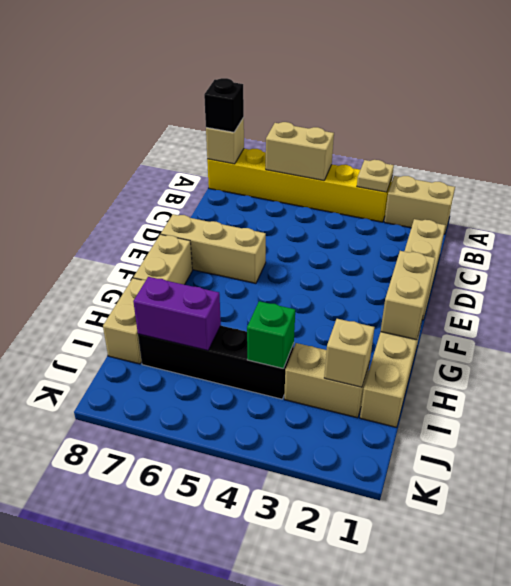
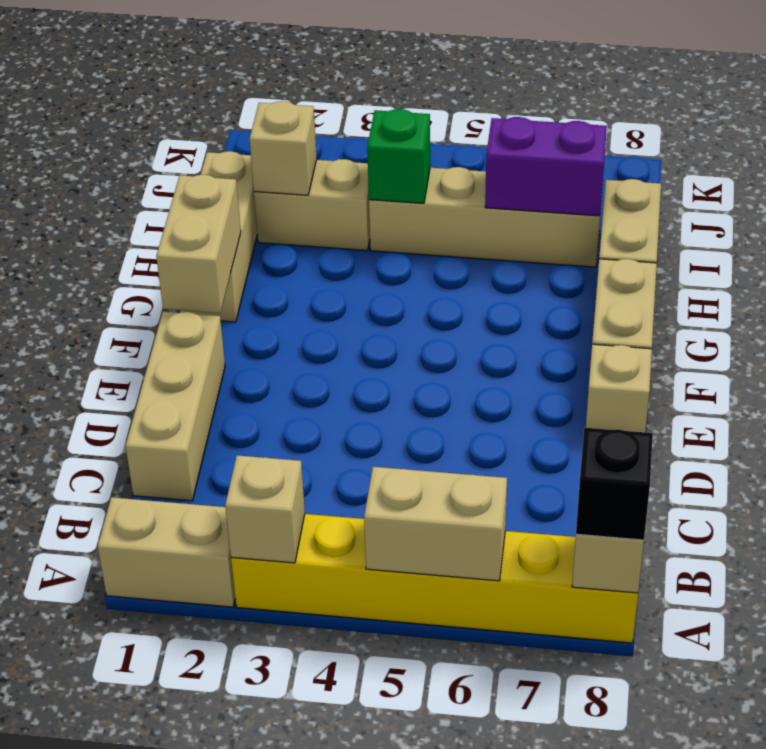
tan 1x1 plate [357,160,394,192] -> tan 1x1 brick [225,455,305,563]
tan 1x3 brick [161,214,266,283] -> tan 1x1 brick [586,344,652,432]
black 1x4 brick [138,326,294,399] -> tan 1x4 brick [369,167,602,267]

